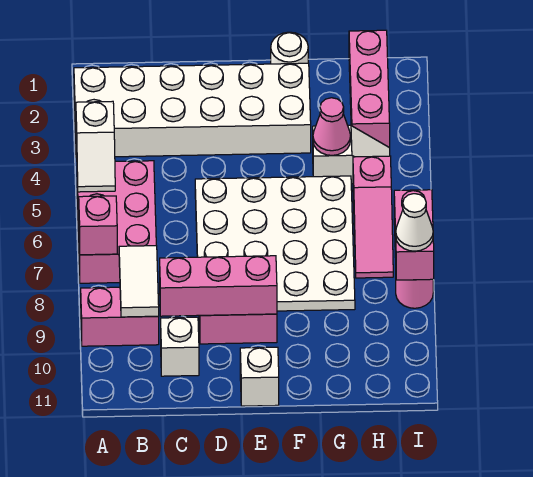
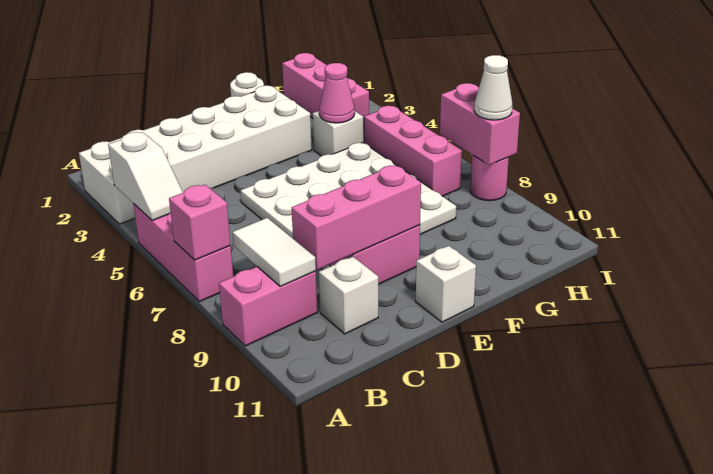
pink 2x3 brick [77,161,156,283] -> pink 1x3 brick [134,204,233,302]
pink 1x3 slope [353,156,393,278] -> pink 1x3 brick [364,106,462,196]

